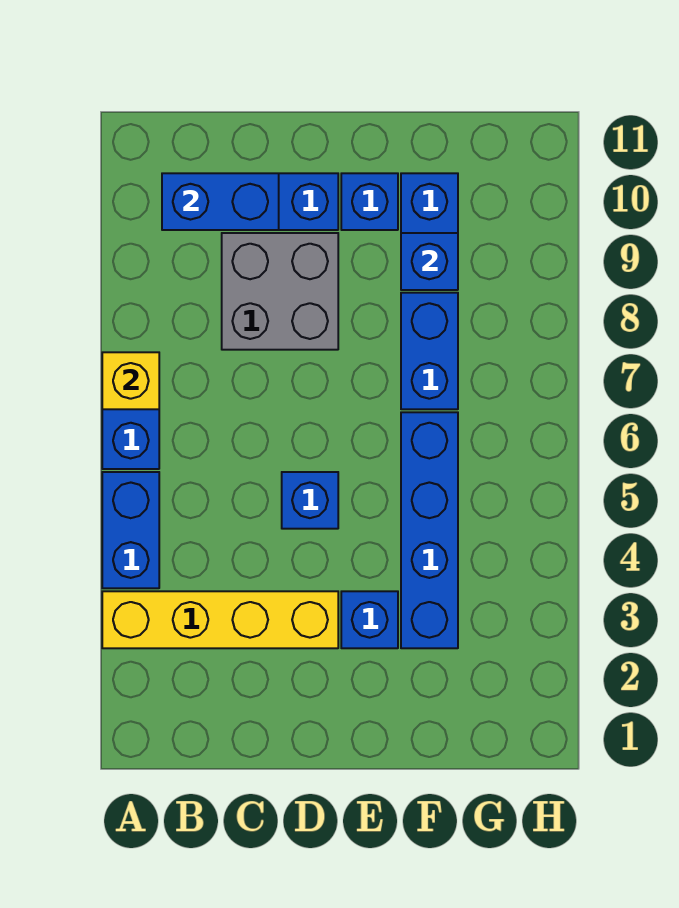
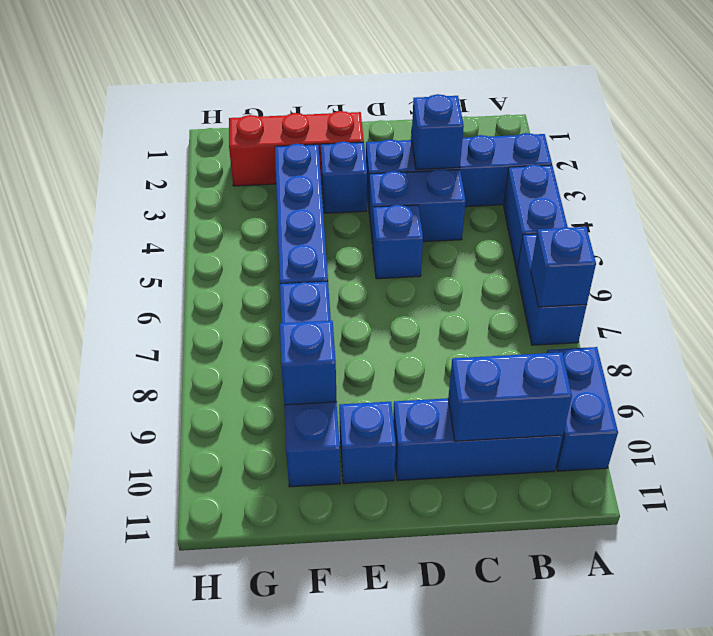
yellow 1x4 brick [102,591,338,648] -> blue 1x4 brick [366,133,552,207]
yellow 1x1 brick [102,352,159,409] -> blue 1x1 brick [531,227,596,307]
none -> blue 1x2 brick [547,347,618,471]
none -> blue 1x1 brick [412,94,464,170]
none -> blue 1x2 brick [369,169,466,244]
grey 2x2 brick [222,233,338,350] -> none
none -> red 1x3 brick [229,111,364,186]

